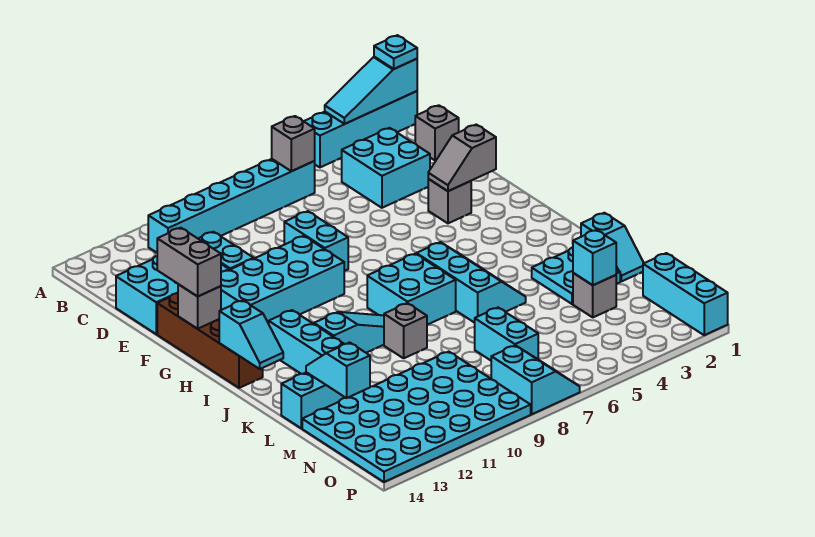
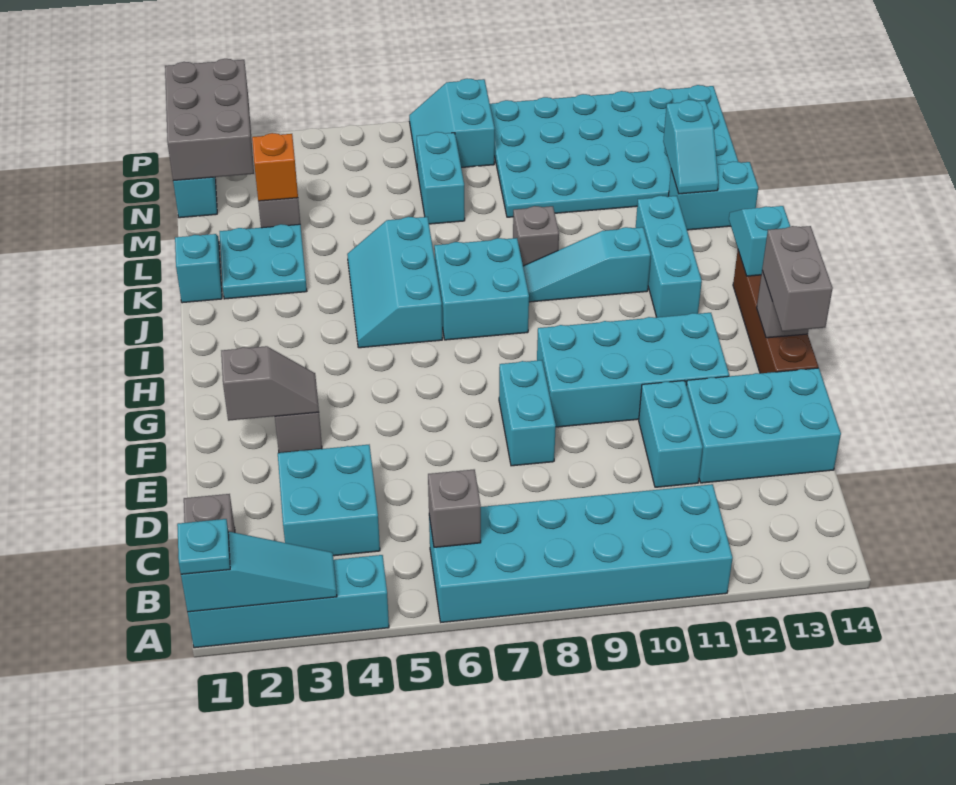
cyan 1x6 brick [148,159,315,253] -> cyan 2x6 brick [429,484,733,622]
cyan 1x1 brick [573,230,616,285] -> orange 1x1 brick [252,133,298,201]
none -> grey 2x3 brick [165,59,254,181]

